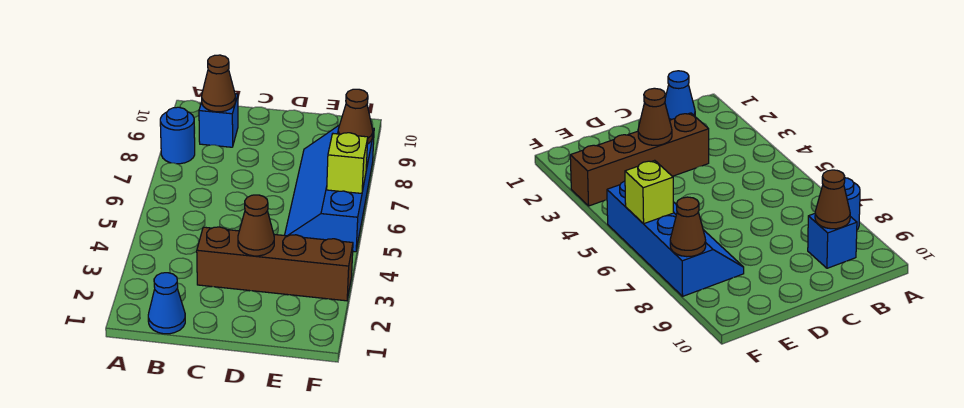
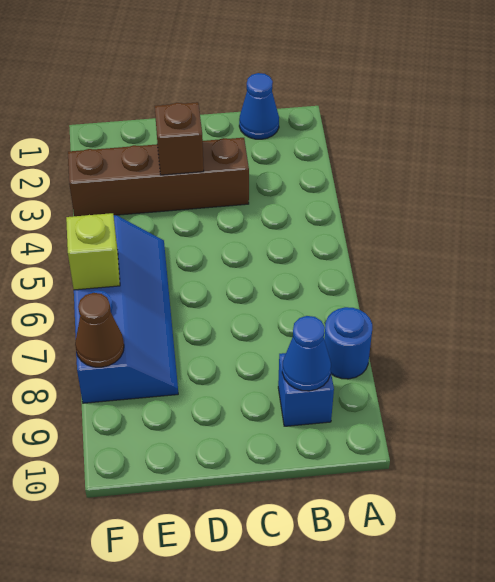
brown 1x1 cone [202,55,235,112] -> blue 1x1 cone [282,316,331,391]
brown 1x1 cone [238,195,274,256] -> brown 1x1 brick [155,102,204,175]

